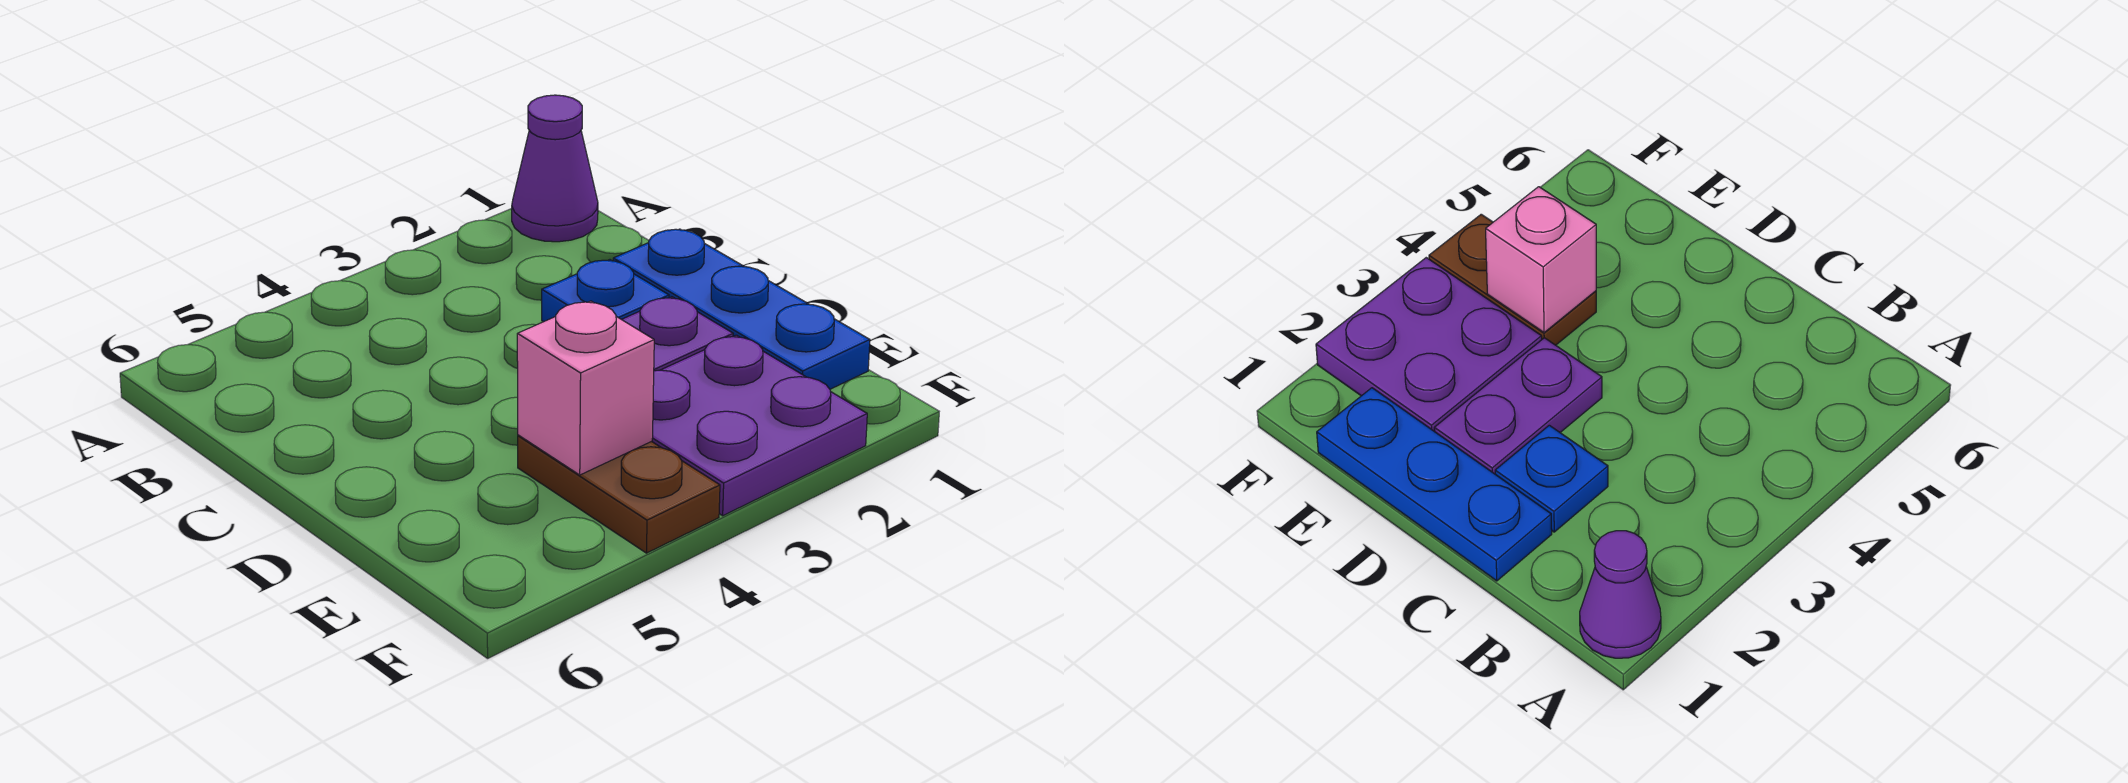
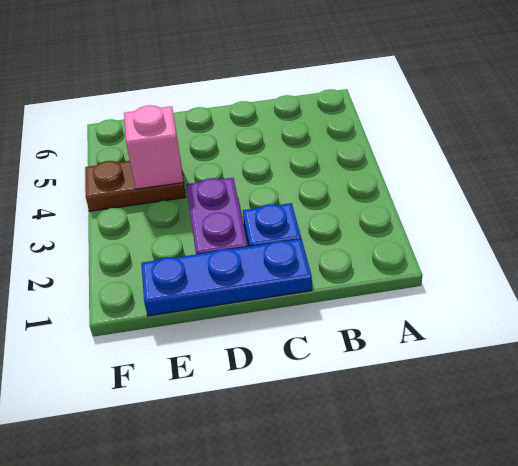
purple 1x1 cone [512,95,598,242] -> none
purple 2x2 plate [652,335,867,516] -> none

